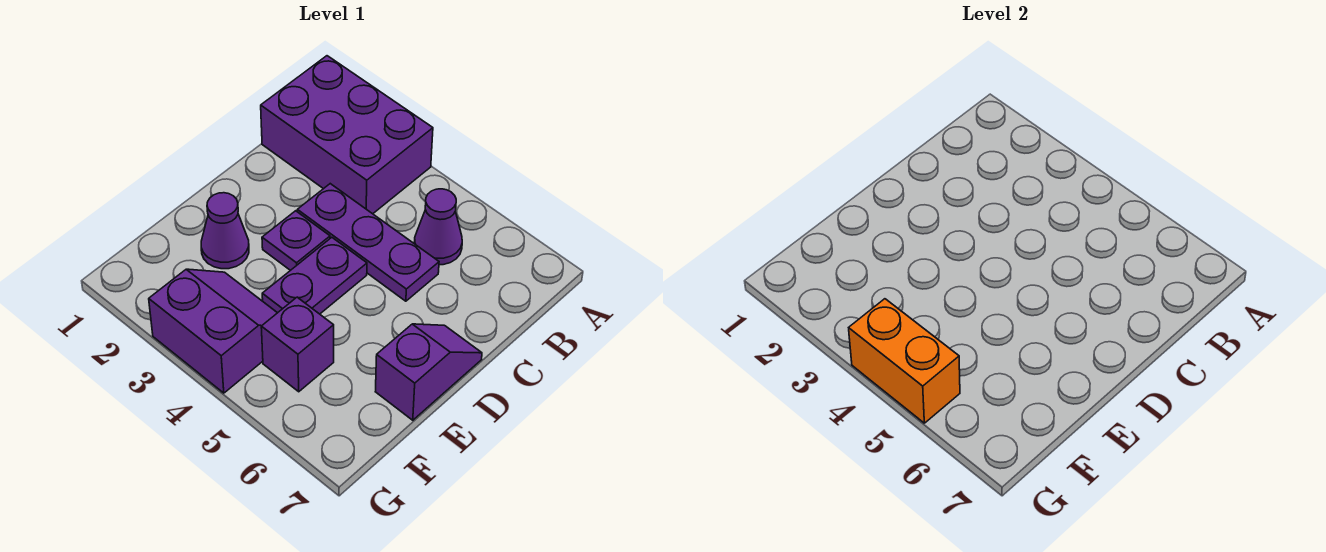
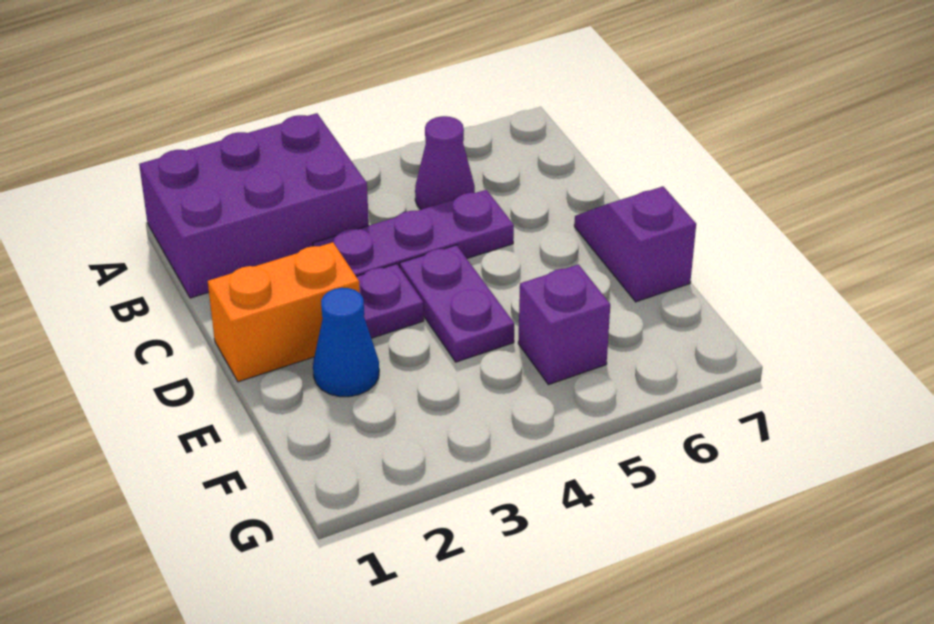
purple 1x1 cone [201,193,249,269] -> blue 1x1 cone [313,288,379,397]
purple 2x2 slope [149,269,277,393] -> none
orange 1x2 brick [849,299,960,423] -> orange 1x2 brick moved to [208,242,360,382]

